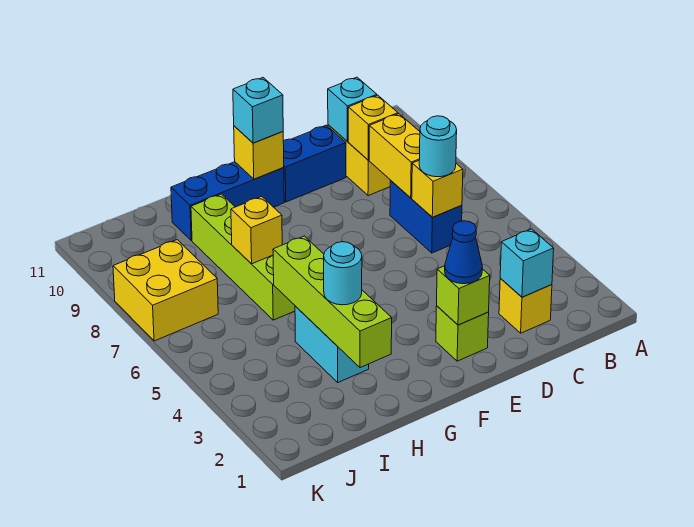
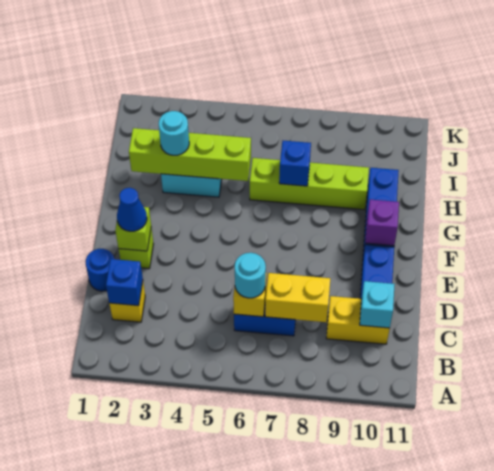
cyan 1x1 brick [500,229,554,297] -> blue 1x1 brick [106,259,143,306]
yellow 1x1 brick [348,95,398,160] -> none
none -> blue 1x1 round brick [86,249,115,291]
yellow 1x1 brick [234,126,284,179] -> purple 1x1 brick [365,200,399,246]
cyan 1x1 brick [233,78,283,143] -> none
yellow 1x1 brick [231,197,282,264] -> blue 1x1 brick [279,141,311,186]
yellow 2x2 brick [113,240,218,341] -> none

